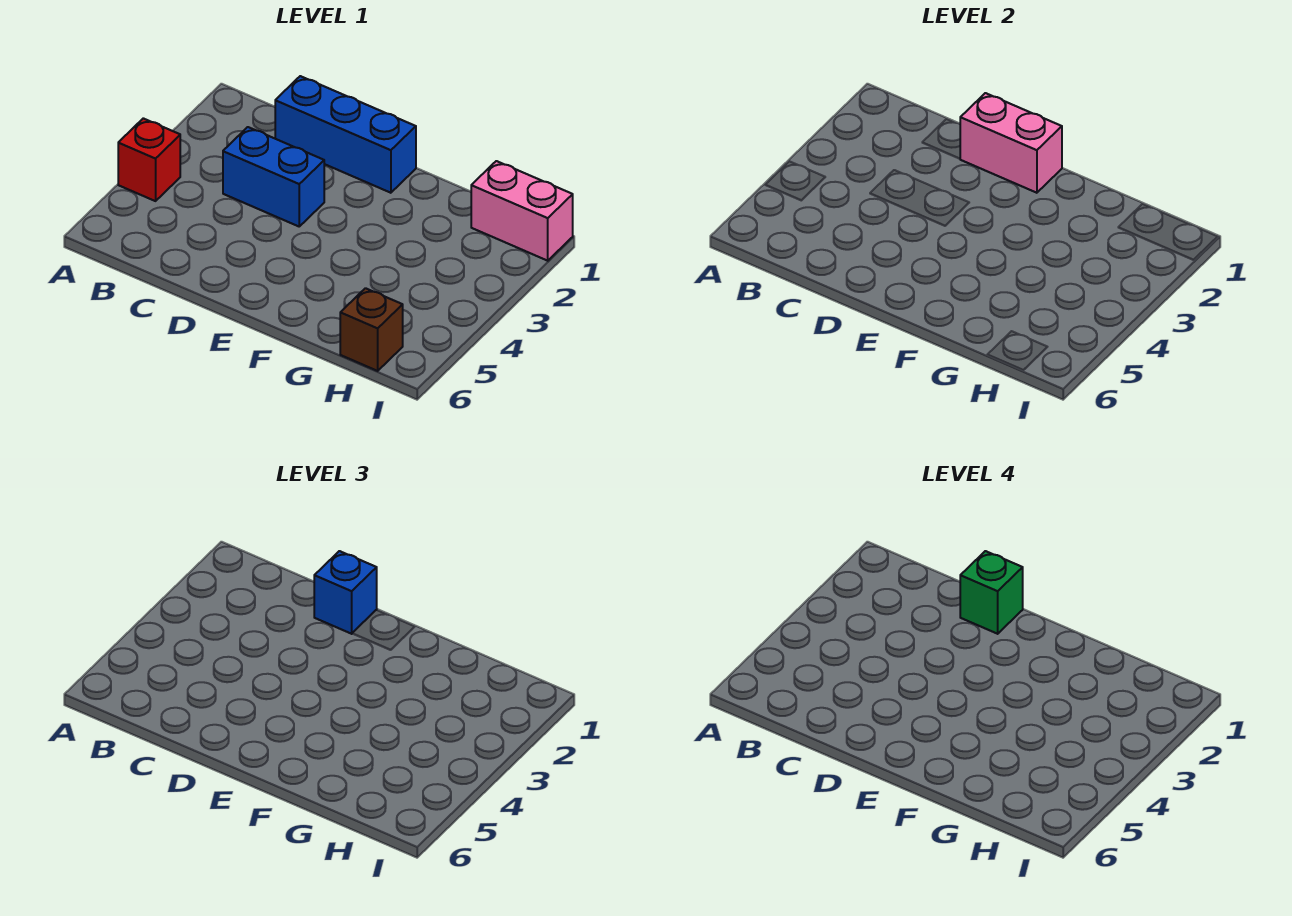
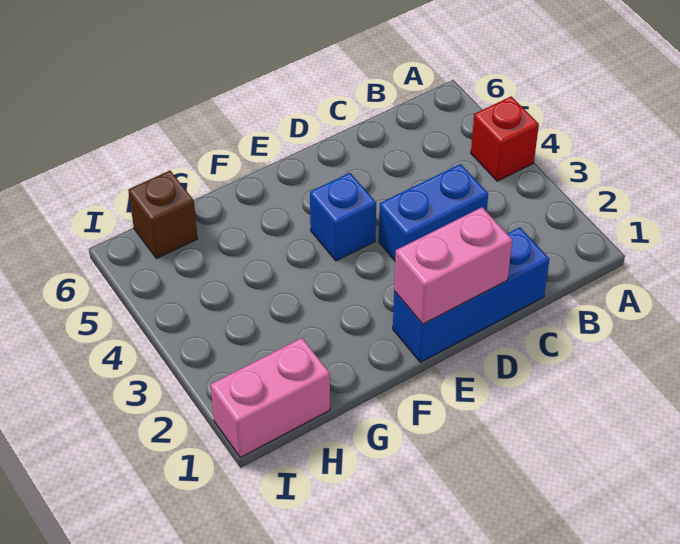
blue 1x1 brick [314,551,377,634] -> blue 1x1 brick moved to [310,173,376,261]
green 1x1 brick [960,551,1023,634] -> none

